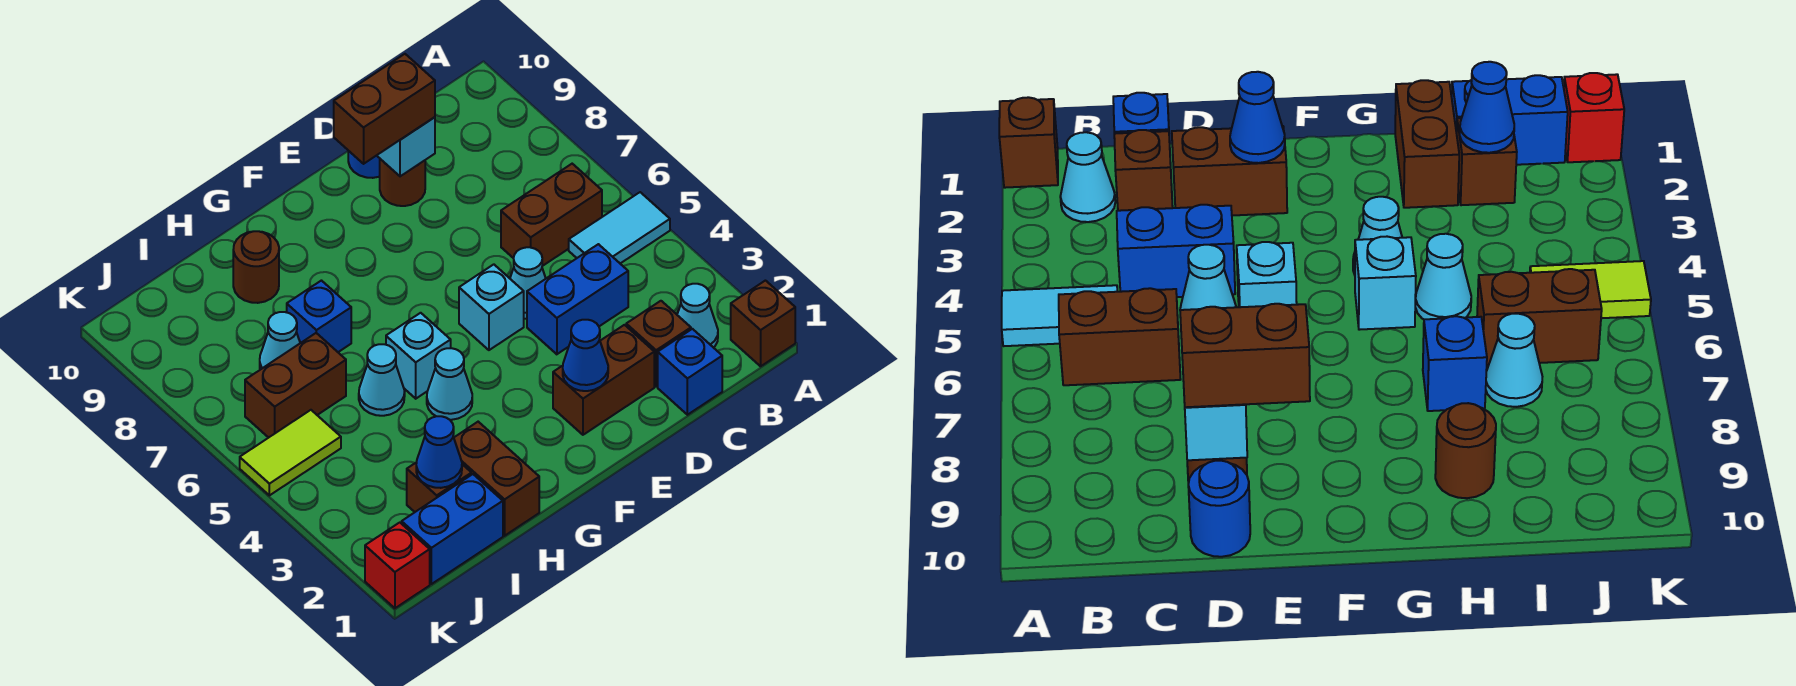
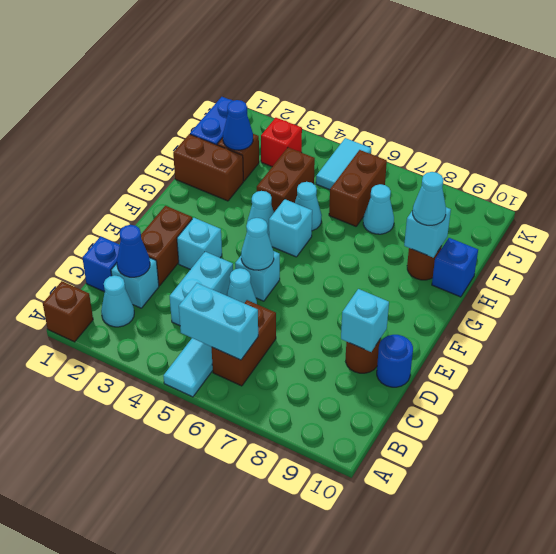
none -> cyan 1x2 brick [179,283,258,360]
brown 1x1 brick [626,301,691,387] -> cyan 1x1 brick [111,258,159,308]
blue 1x2 brick [527,244,628,354] -> cyan 1x2 brick [170,252,233,326]
brown 1x2 brick [334,54,435,164] -> brown 1x2 brick moved to [257,148,315,212]
blue 1x1 cone [563,320,608,391] -> blue 1x1 cone moved to [117,225,150,277]
none -> cyan 1x1 brick [177,218,222,269]
none -> cyan 1x1 cone [241,218,274,270]
blue 1x1 brick [287,281,351,352] -> blue 1x1 brick moved to [432,238,478,297]
none -> cyan 1x1 brick [404,207,451,258]
none -> cyan 1x1 cone [413,172,446,225]
lime 1x2 tile [240,410,341,495] -> cyan 1x2 tile [316,138,371,190]
red 1x1 brick [365,523,430,608] -> red 1x1 brick moved to [261,118,302,167]

